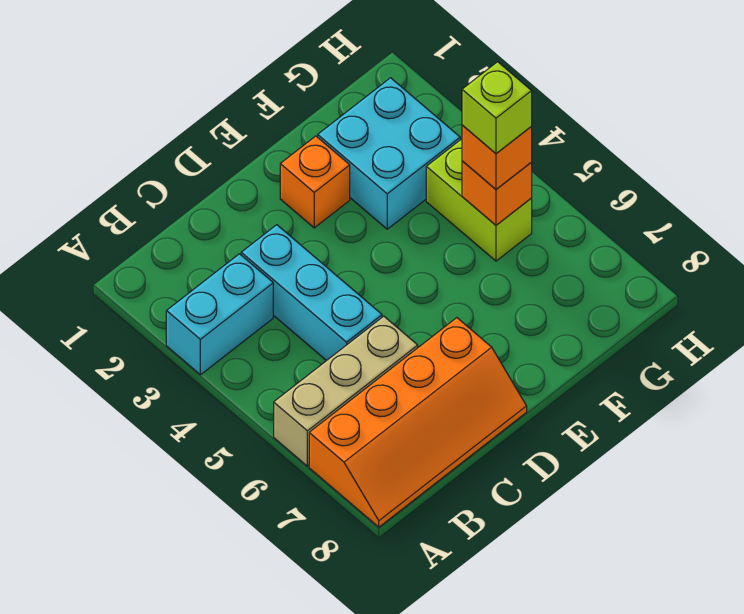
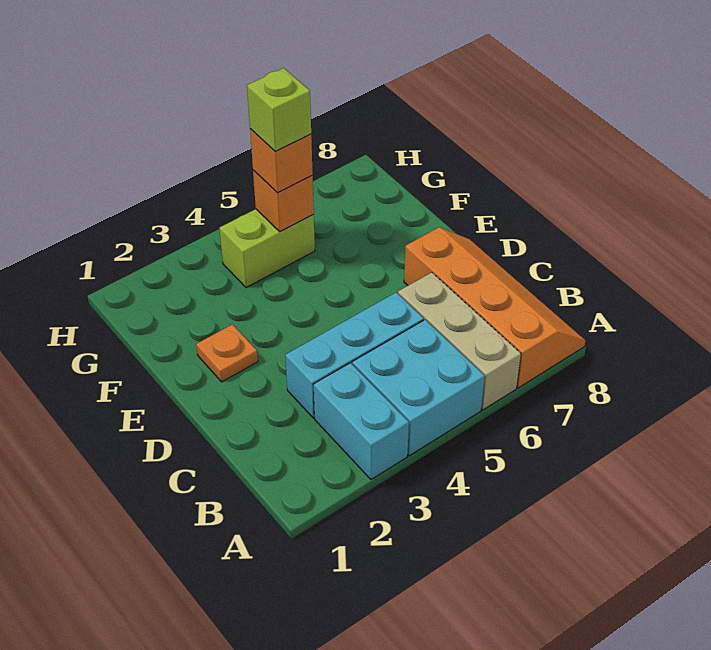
orange 1x1 brick [280,136,350,228] -> orange 1x1 plate [196,324,258,382]
cyan 2x2 brick [318,78,460,229] -> cyan 2x2 brick moved to [352,320,485,456]

